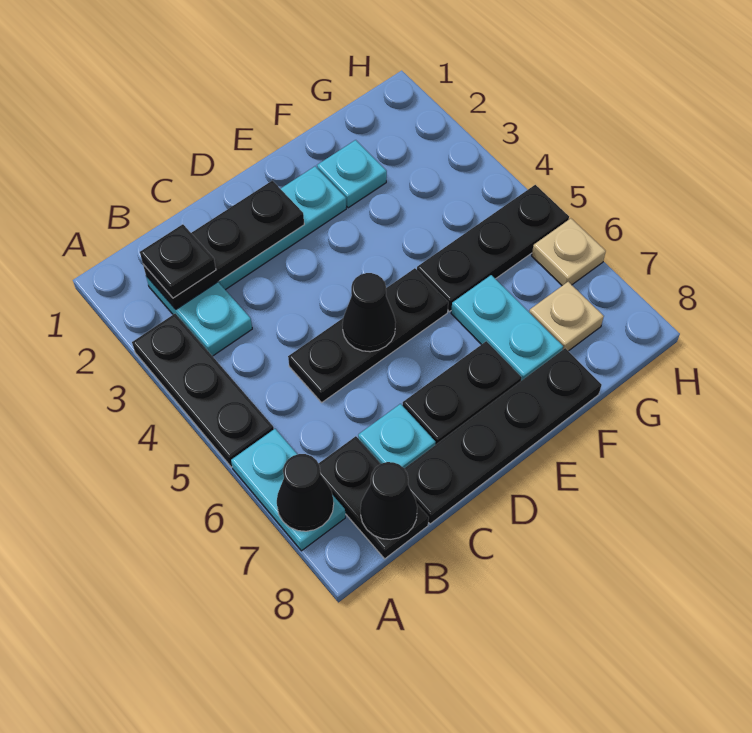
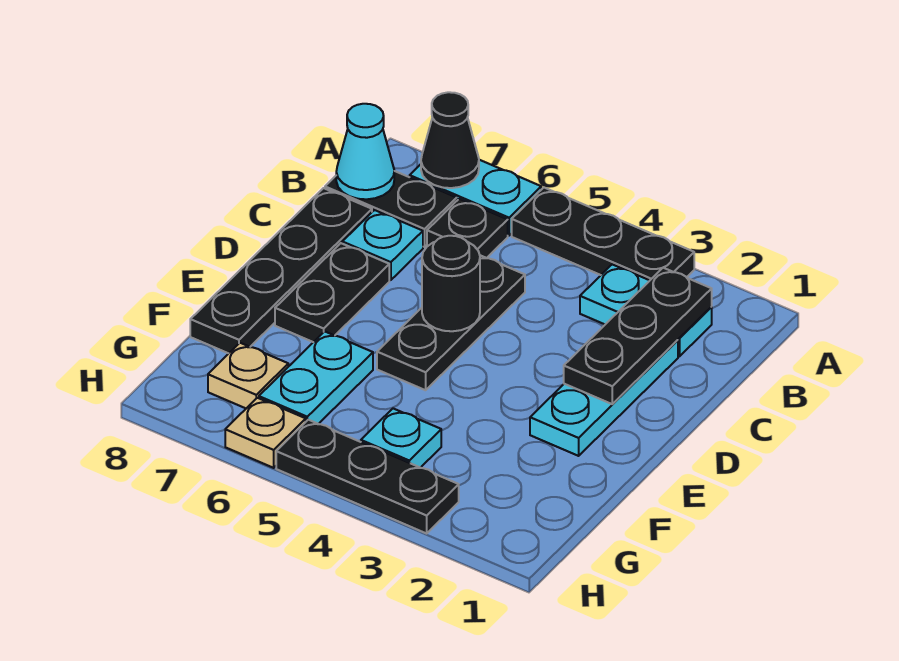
black 1x1 plate [140,224,216,298] -> black 1x1 plate moved to [427,199,508,258]
black 1x1 cone [360,462,417,539] -> cyan 1x1 cone [336,104,394,199]
black 1x1 cone [342,273,396,352] -> black 1x1 round brick [422,236,480,331]
cyan 1x1 plate [317,140,387,208] -> cyan 1x1 plate moved to [361,409,441,468]
black 1x3 plate [417,185,569,312] -> black 1x3 plate turned to [276,420,459,533]
cyan 1x2 plate [451,275,563,381] -> cyan 1x2 plate turned to [259,331,373,424]

